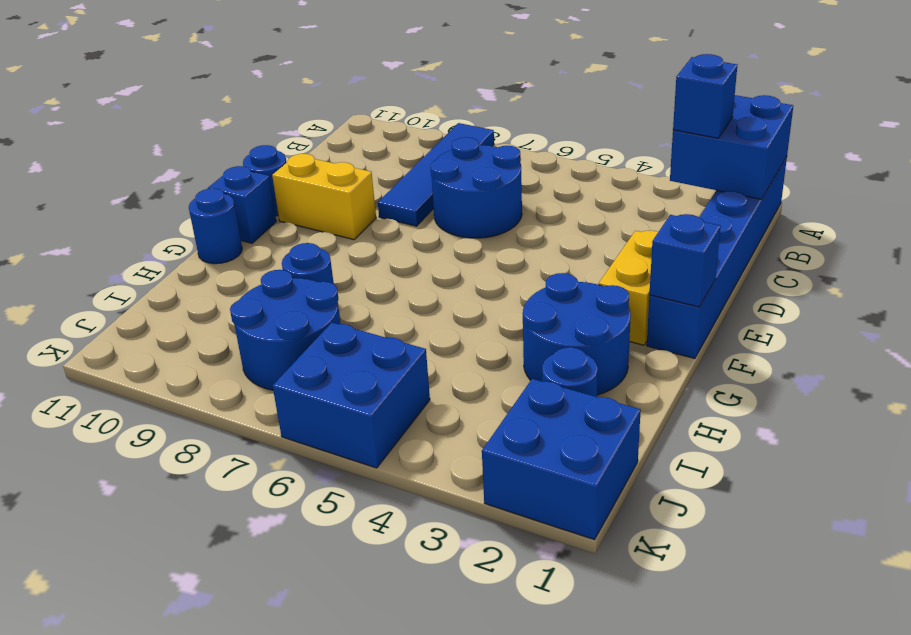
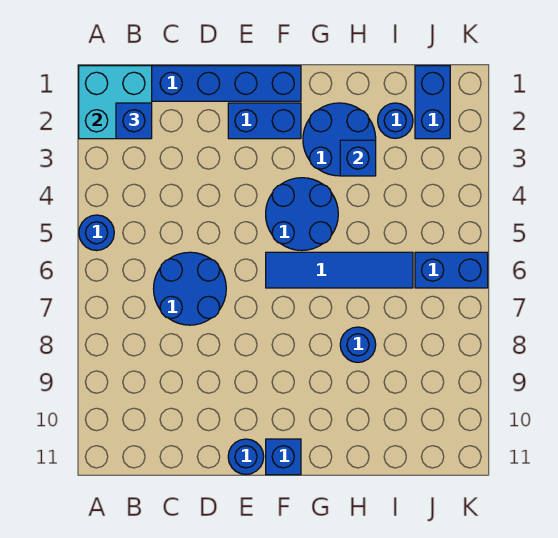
blue 2x2 brick [670,95,793,199] -> cyan 2x2 brick [79,66,152,139]
blue 1x4 tile [378,123,494,226] -> blue 1x4 tile moved to [266,252,413,288]
yellow 1x2 brick [599,230,658,345] -> blue 1x2 brick [228,103,301,139]
yellow 1x2 brick [272,154,376,240] -> none
blue 1x1 brick [649,214,720,307] -> blue 1x1 brick moved to [340,140,376,176]
blue 1x1 round brick [189,188,242,264] -> blue 1x1 round brick moved to [79,215,114,251]
blue 2x2 round brick [230,270,341,390] -> blue 2x2 round brick moved to [266,178,338,251]
blue 2x2 brick [482,379,641,540] -> blue 1x2 brick [415,66,450,139]
blue 2x2 brick [273,323,430,468] -> blue 1x2 brick [415,252,488,288]

